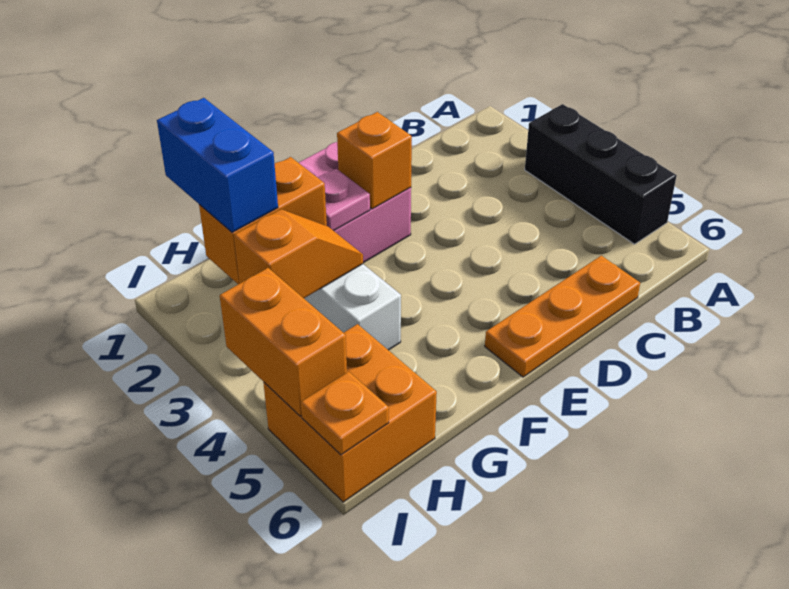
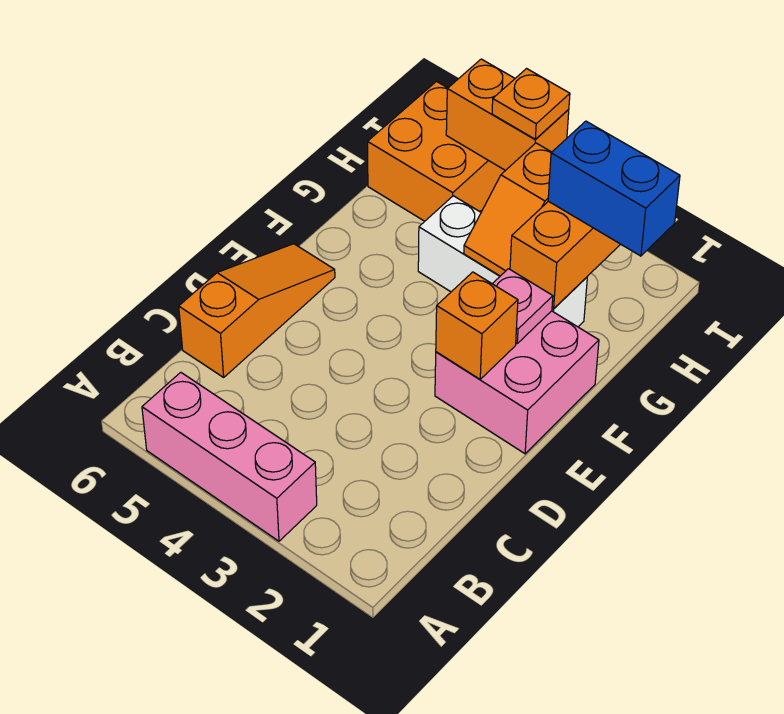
black 1x3 brick [525,104,677,244] -> pink 1x3 brick [142,372,317,541]
orange 1x3 plate [485,256,640,377] -> orange 1x3 slope [179,244,335,377]
orange 1x1 plate [301,372,389,455] -> orange 1x1 plate moved to [492,69,570,139]

